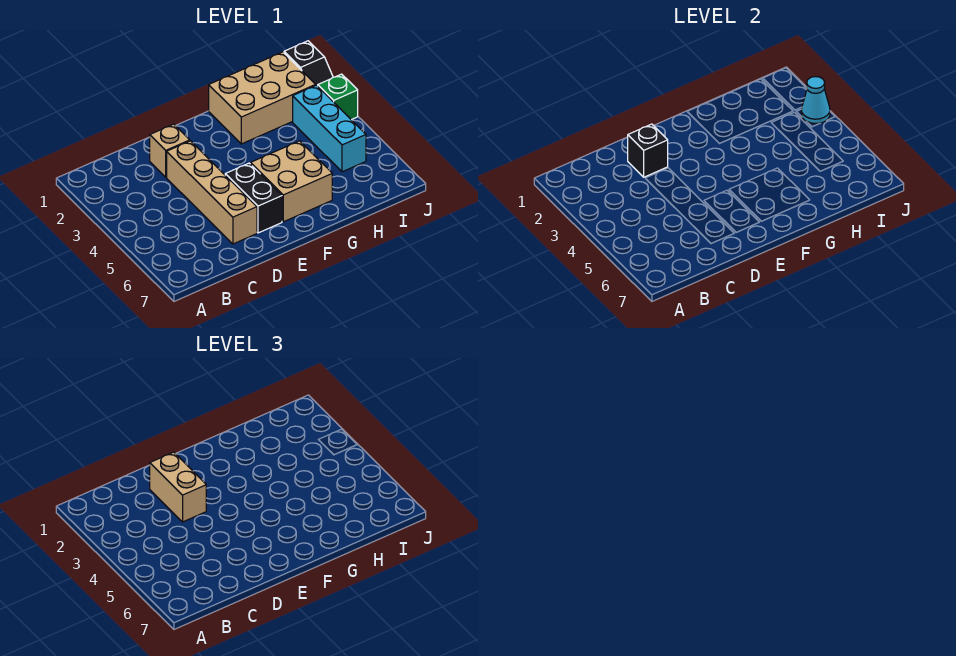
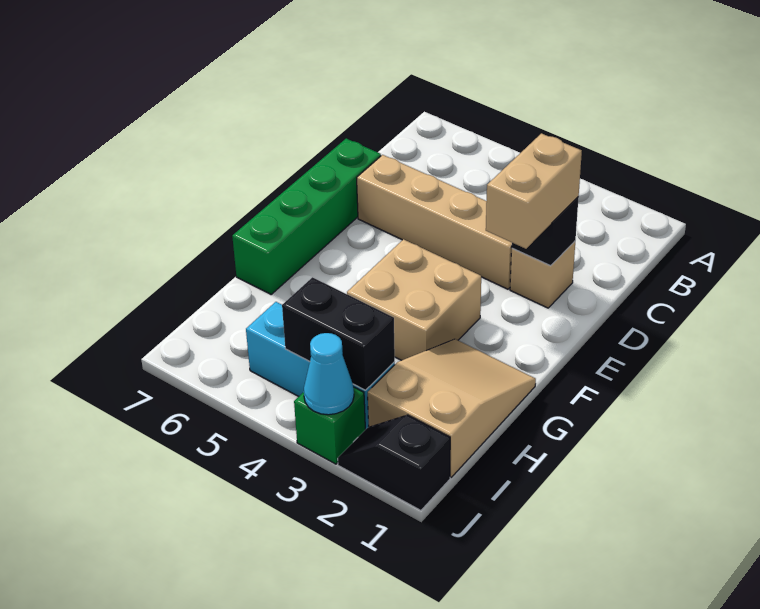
tan 1x2 brick [150,452,206,522] -> tan 1x2 brick turned to [486,133,582,249]
none -> green 1x4 brick [232,138,381,294]
black 1x2 brick [225,163,282,233] -> black 1x2 brick moved to [282,277,395,390]
tan 2x2 brick [250,141,332,222] -> tan 2x2 brick moved to [347,239,481,360]
tan 2x3 brick [209,52,316,144] -> tan 2x3 slope [368,339,536,477]

